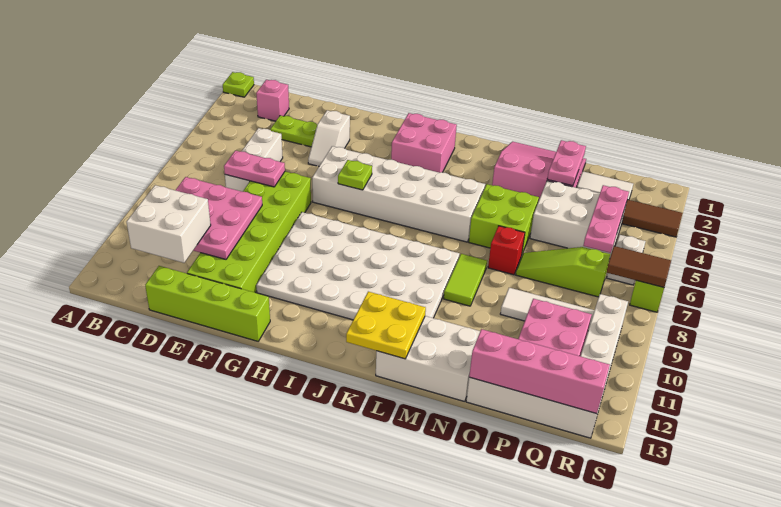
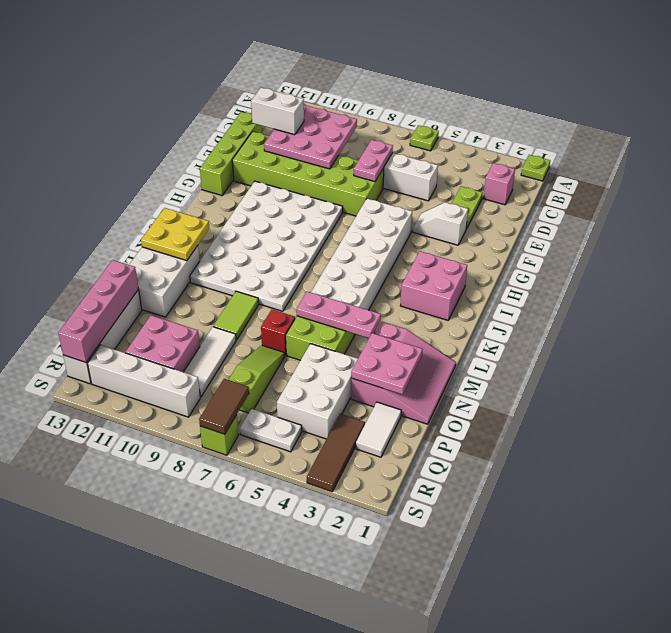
white 2x2 brick [127,185,211,263] -> white 1x2 brick [251,88,304,135]
lime 1x1 plate [338,160,372,190] -> lime 1x1 plate moved to [410,125,439,151]
lime 1x2 tile [444,254,487,306] -> lime 1x2 tile turned to [213,291,259,340]
pink 1x2 plate [547,140,586,186] -> pink 2x2 plate [351,333,422,394]
pink 1x3 plate [583,185,629,253] -> pink 1x3 plate moved to [297,292,381,338]

